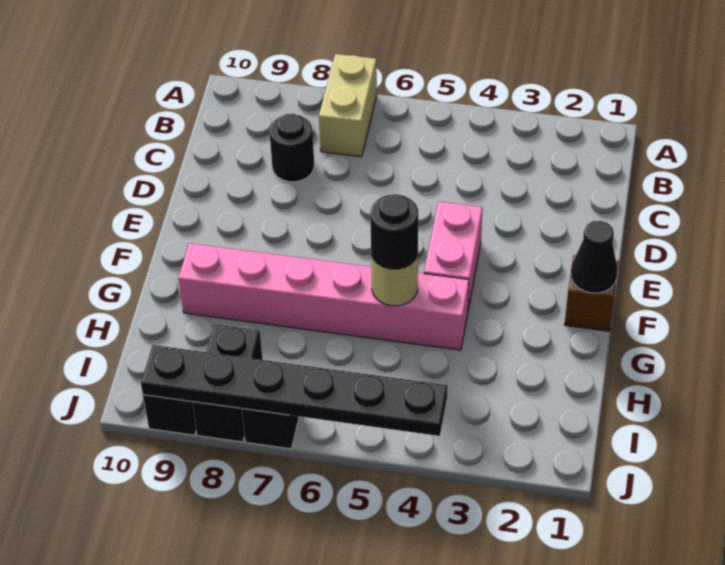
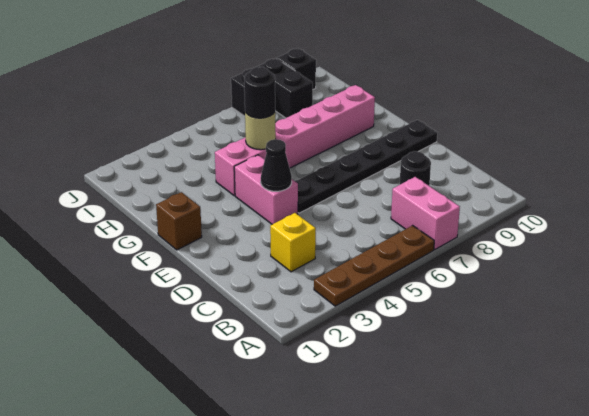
none -> brown 1x4 plate [314,225,434,306]
tan 1x2 brick [319,54,377,157] -> pink 1x2 brick [391,177,460,250]
none -> yellow 1x1 brick [270,213,316,272]
black 1x1 cone [571,221,618,293] -> black 1x1 cone moved to [261,139,292,191]
black 1x6 plate [141,345,448,436] -> black 1x6 plate moved to [295,120,437,213]

